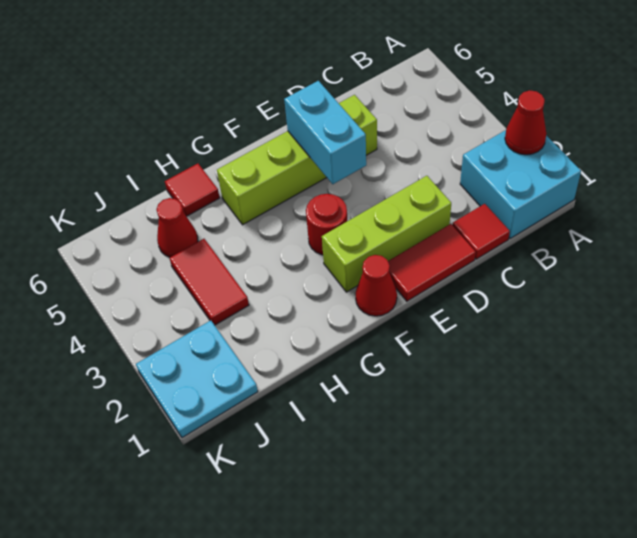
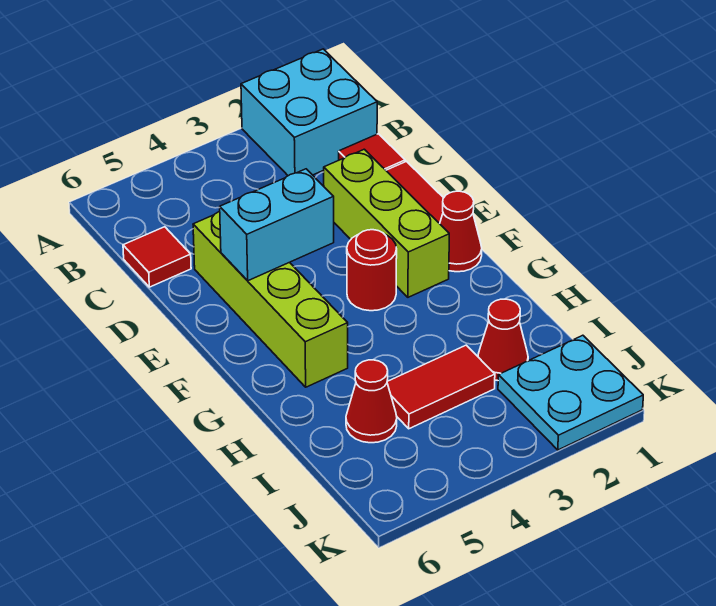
red 1x1 cone [505,90,546,155] -> red 1x1 cone moved to [478,299,528,380]
red 1x1 tile [165,164,220,216] -> red 1x1 tile moved to [123,227,191,287]

